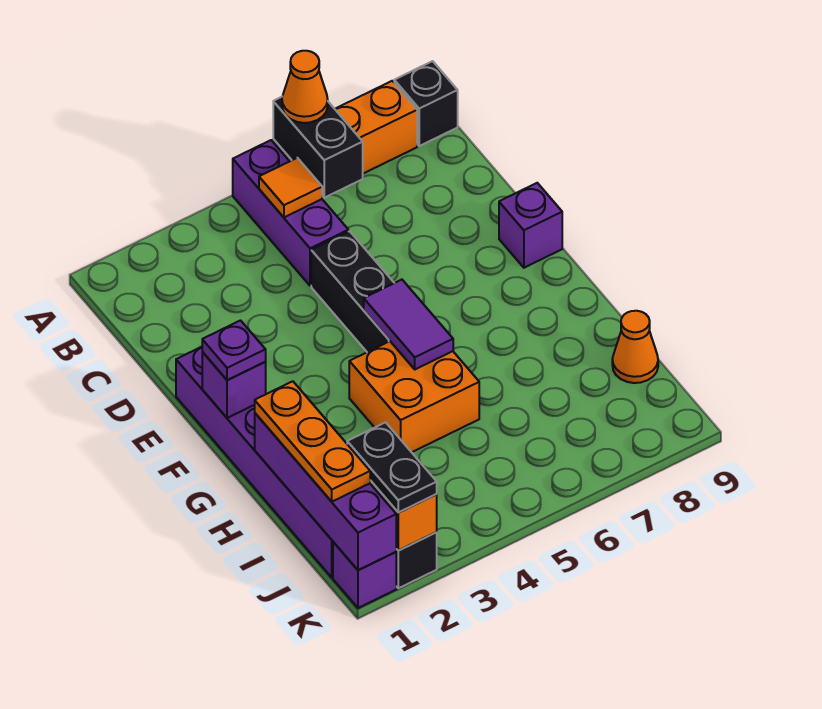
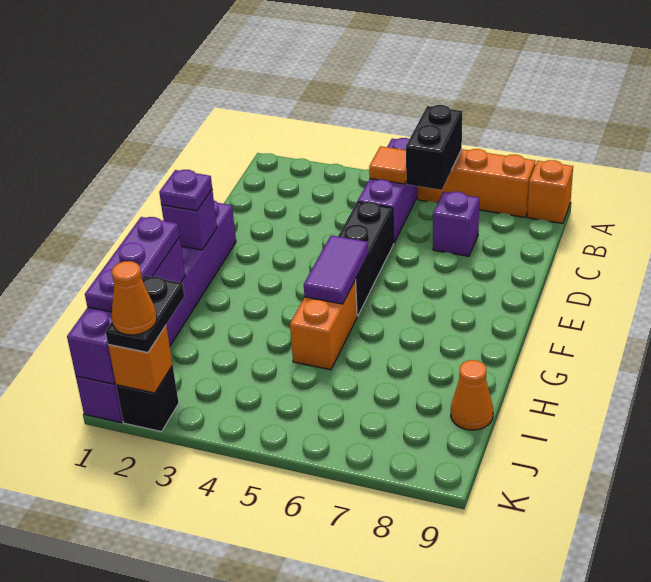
orange 1x1 cone [282,51,328,123] -> orange 1x1 cone moved to [112,261,157,335]
black 1x1 brick [394,61,458,146] -> orange 1x1 brick [527,160,573,224]
purple 1x1 brick [499,183,562,268] -> purple 1x1 brick moved to [433,192,479,256]
orange 2x2 brick [349,341,479,452] -> orange 1x2 brick [290,280,357,370]
orange 1x3 plate [255,381,370,502] -> purple 1x3 plate [85,217,180,312]

